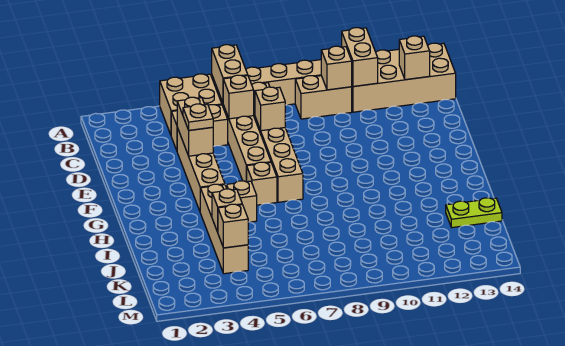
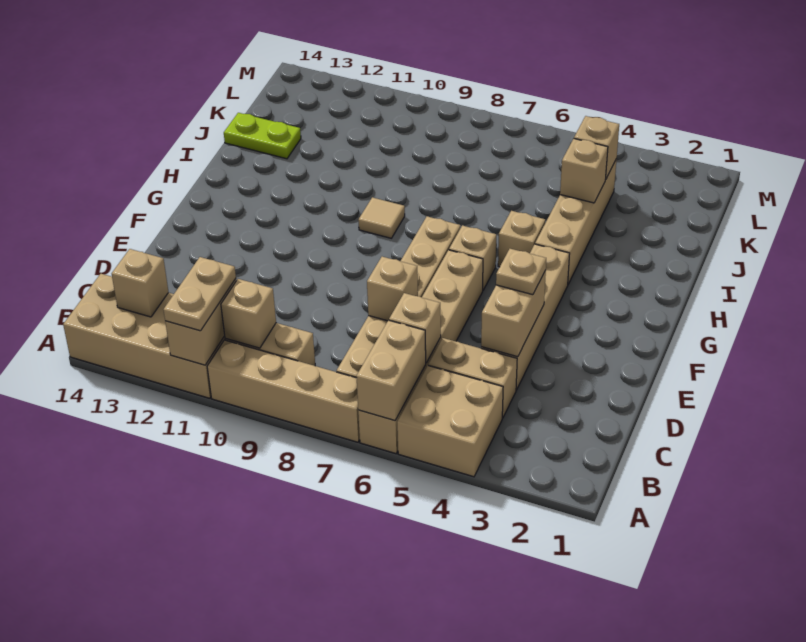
none -> tan 1x2 plate [163,257,236,331]
none -> tan 1x1 tile [358,197,405,238]

